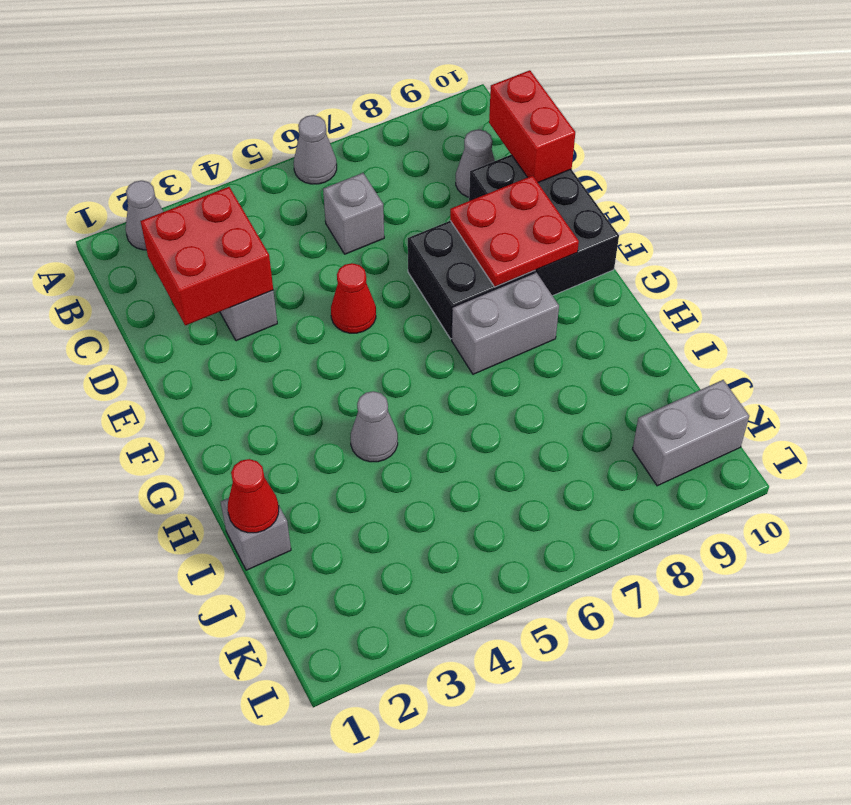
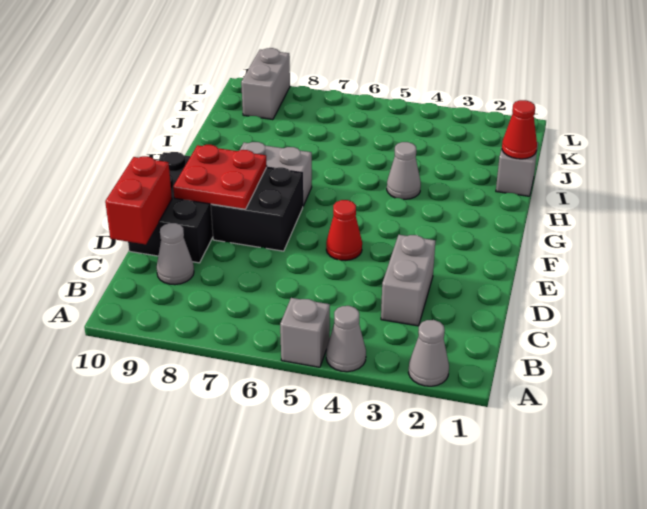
grey 1x1 cone [294,115,337,184] -> grey 1x1 cone moved to [326,306,366,372]
red 2x2 brick [141,187,273,326] -> none
grey 1x1 brick [323,173,384,254] -> grey 1x1 brick moved to [280,298,330,367]
grey 1x2 brick [633,380,749,486] -> grey 1x2 brick turned to [241,48,290,120]

